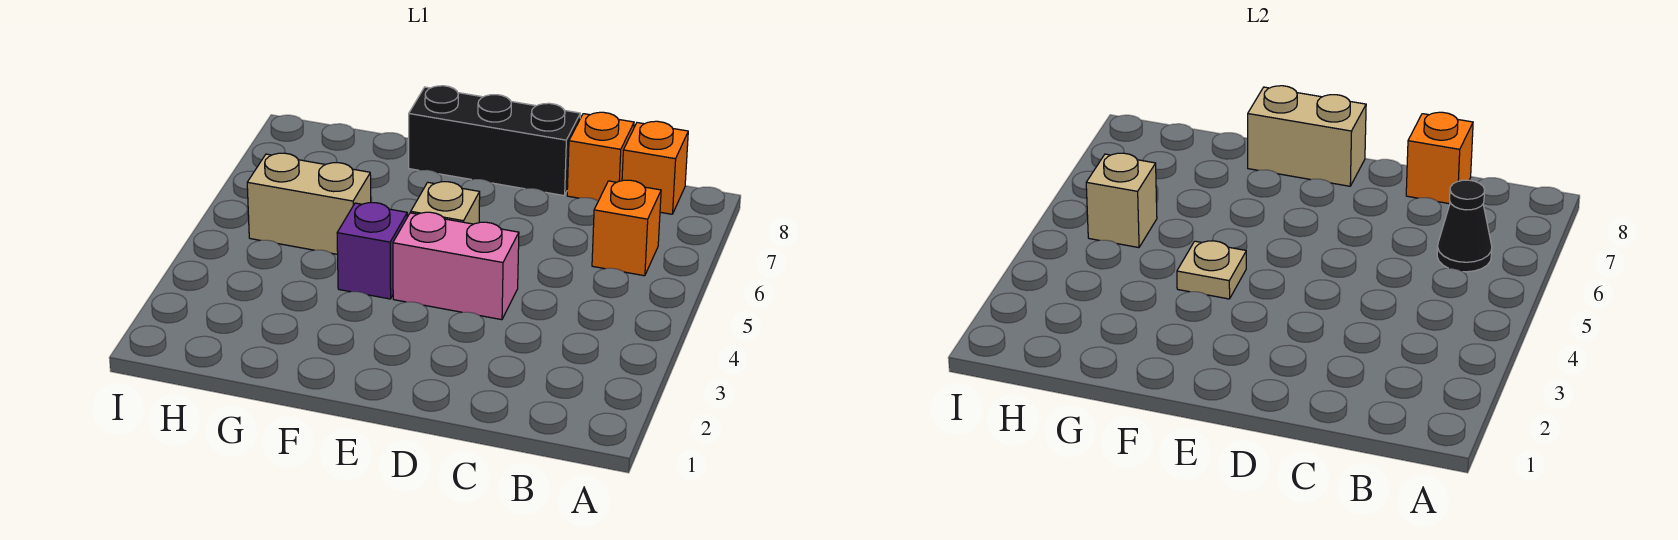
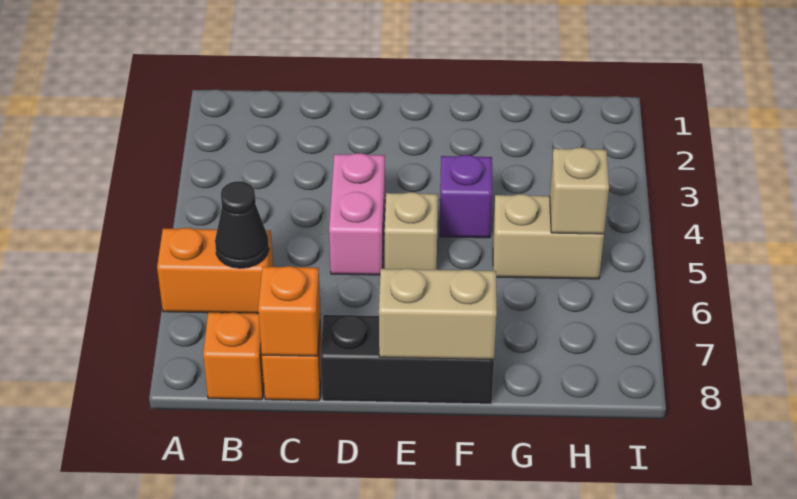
orange 1x1 brick [592,180,661,276] -> orange 1x2 brick [157,228,273,313]
pink 1x2 brick [393,212,519,320] -> pink 1x2 brick turned to [329,153,385,275]
tan 1x1 plate [1177,241,1246,299] -> none

